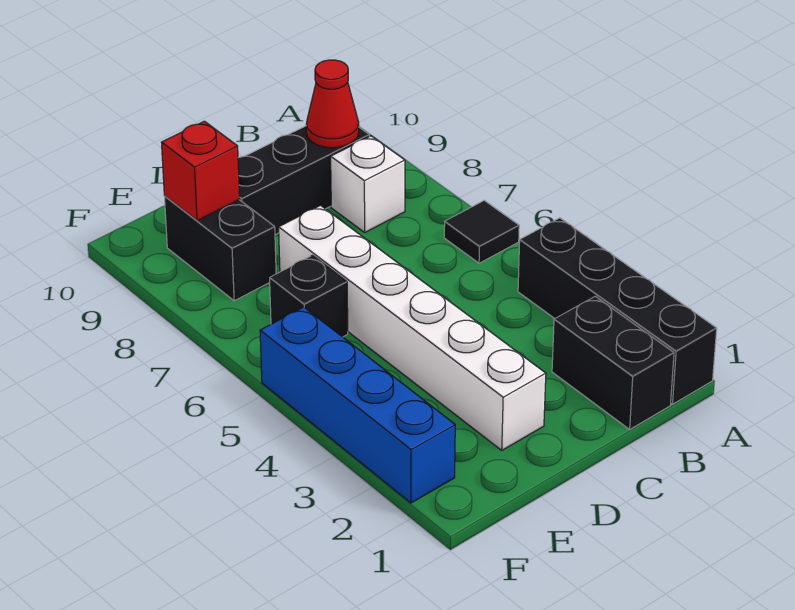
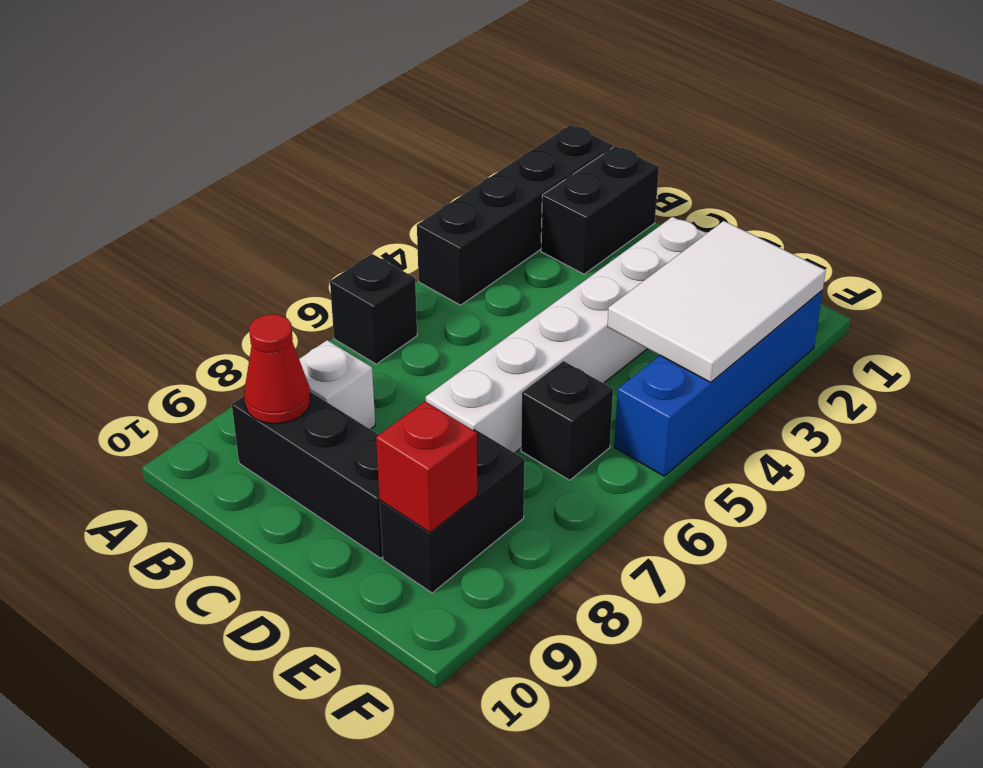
black 1x1 tile [444,200,519,263] -> black 1x1 brick [330,254,417,364]
none -> white 2x3 tile [607,221,826,382]

